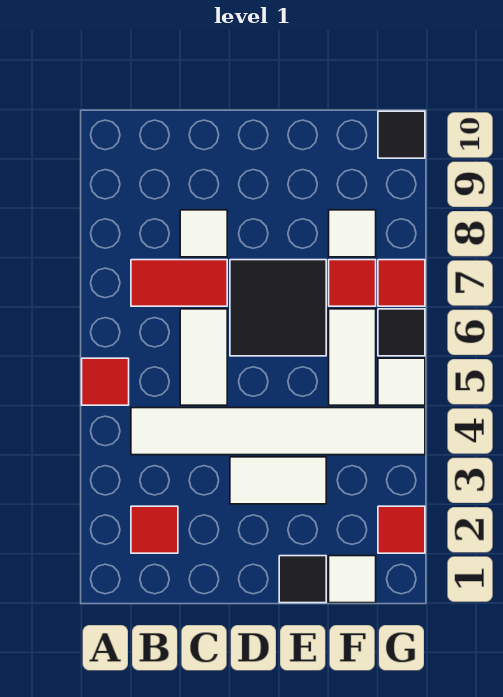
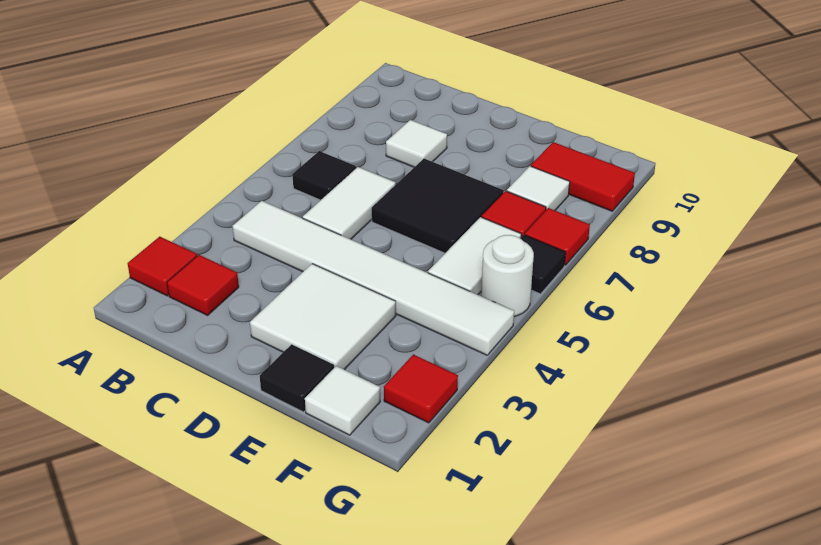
red 1x1 tile [82,358,129,405] -> red 1x1 tile moved to [128,237,197,296]
red 1x2 tile [131,260,227,306] -> red 1x2 tile moved to [531,142,635,211]
white 1x2 tile [230,457,326,504] -> white 2x2 tile [250,264,396,370]
white 1x1 tile [378,358,425,405] -> white 1x1 round brick [481,235,534,316]
black 1x1 tile [378,111,425,158] -> black 1x1 tile moved to [292,151,356,200]

